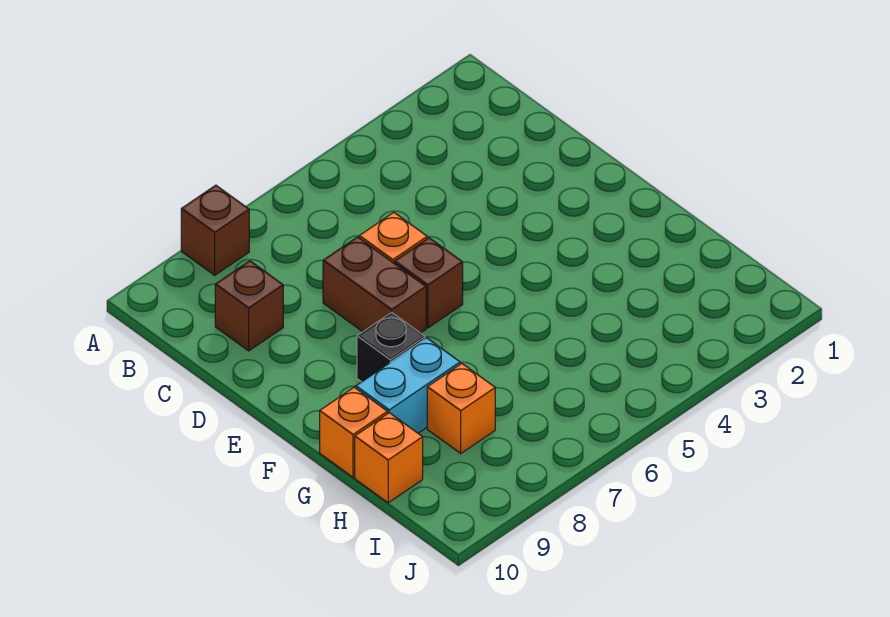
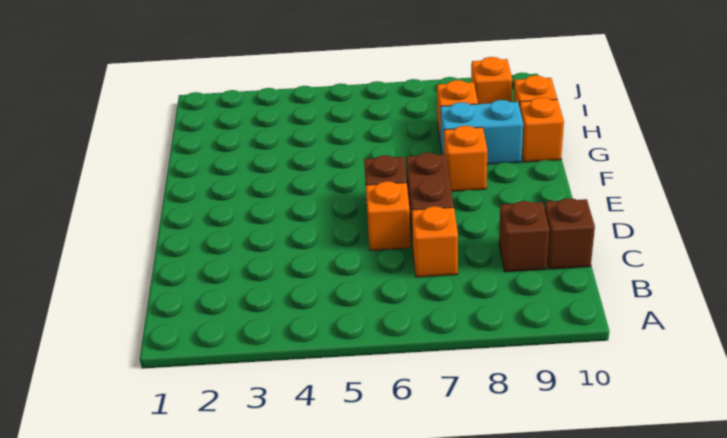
brown 1x1 brick [181,185,249,275] -> brown 1x1 brick moved to [544,198,595,269]
none -> orange 1x1 brick [412,206,458,277]
black 1x1 brick [357,312,425,382] -> orange 1x1 brick [444,126,487,191]
none -> orange 1x1 brick [471,57,512,104]

